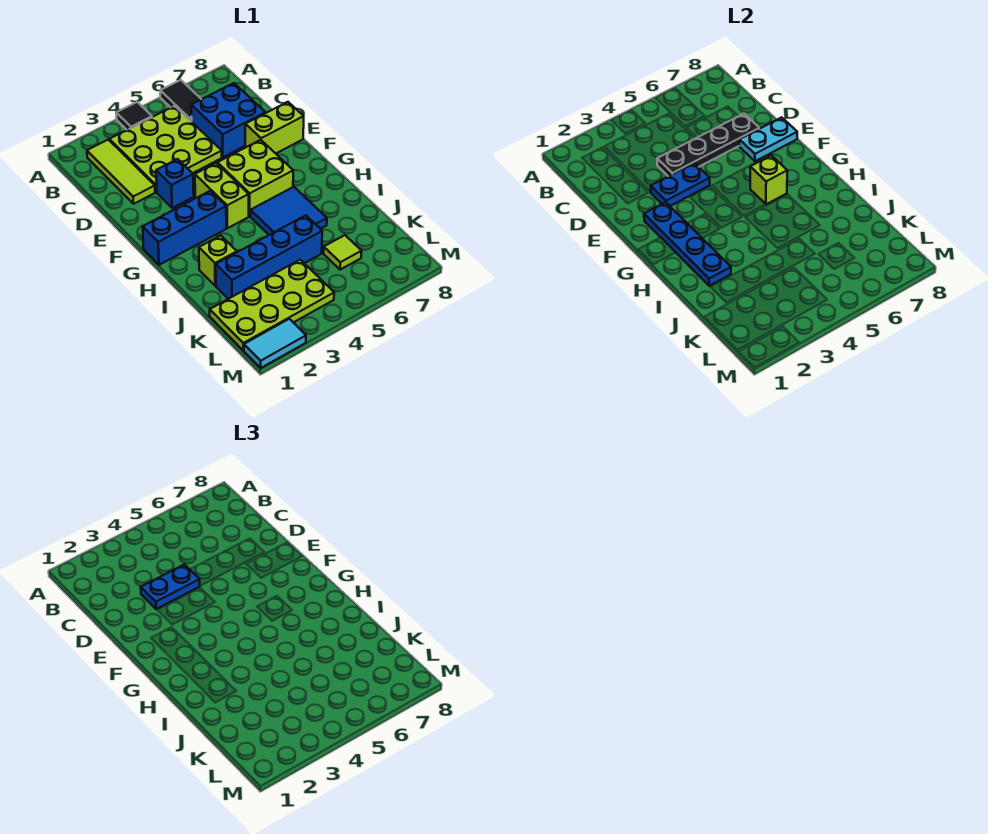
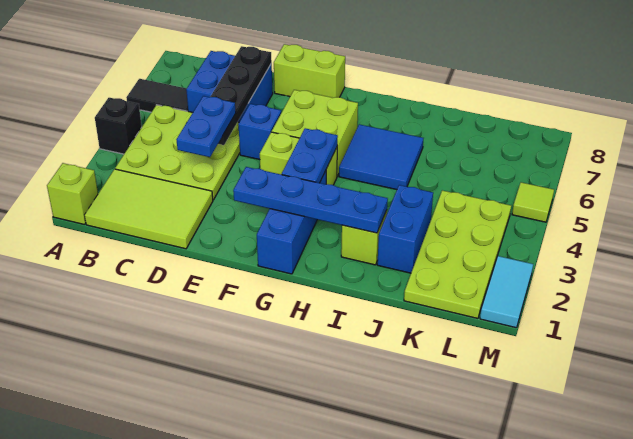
black 1x1 tile [116,102,152,130] -> black 1x1 brick [95,98,142,154]
lime 1x3 tile [87,140,155,204] -> lime 2x3 tile [85,169,213,249]
blue 1x1 brick [156,159,194,208] -> blue 1x1 brick moved to [238,104,281,160]
blue 1x2 plate [651,163,710,206] -> blue 1x2 plate moved to [282,128,338,183]
lime 1x2 brick [245,102,304,153] -> lime 1x2 brick turned to [274,44,345,98]
cyan 1x2 plate [739,117,797,161] -> none
lime 1x1 brick [750,155,787,204] -> lime 1x1 brick moved to [47,163,98,225]
blue 1x4 brick [216,215,322,299] -> blue 1x2 brick [377,185,433,273]
lime 1x1 tile [324,235,362,270] -> lime 1x1 tile moved to [512,182,554,222]

